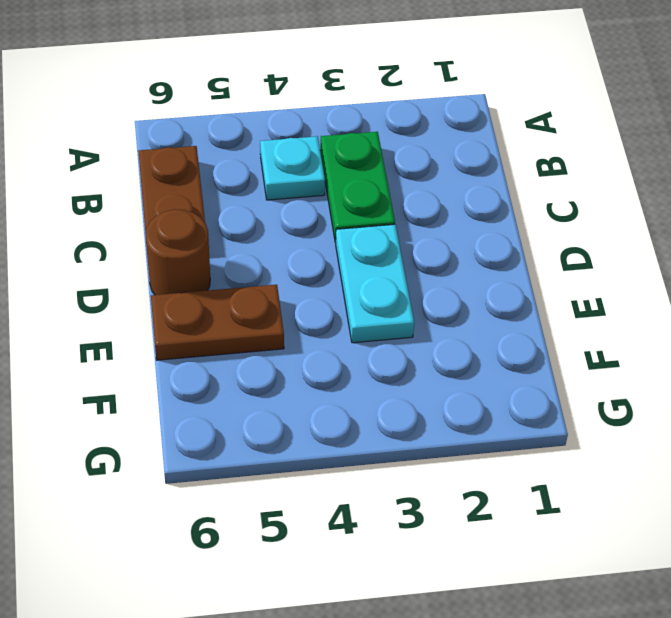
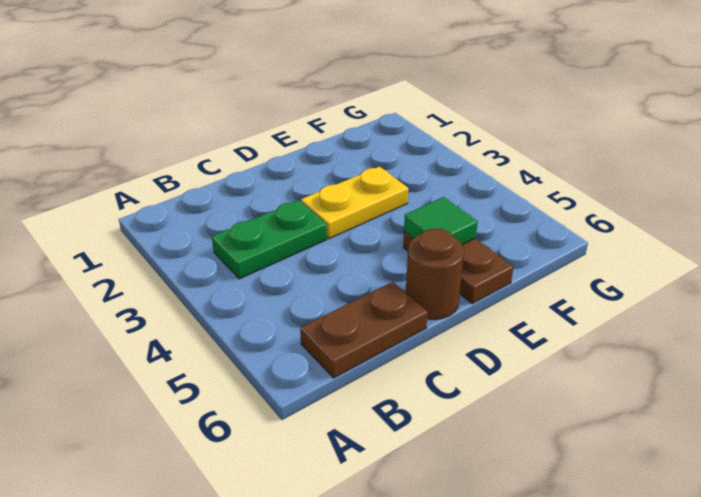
cyan 1x1 plate [260,136,325,200] -> none
cyan 1x2 plate [336,224,414,343] -> yellow 1x2 plate [301,167,408,239]
none -> green 1x1 tile [404,197,478,245]

